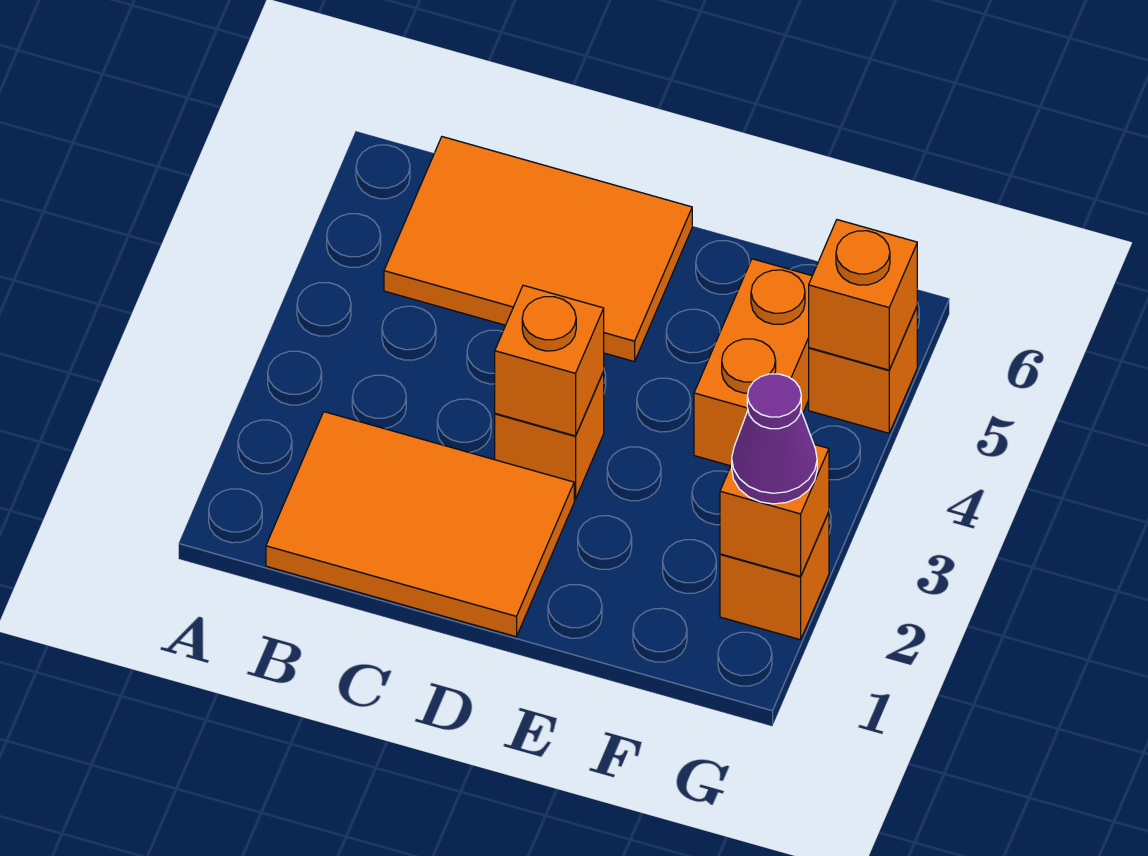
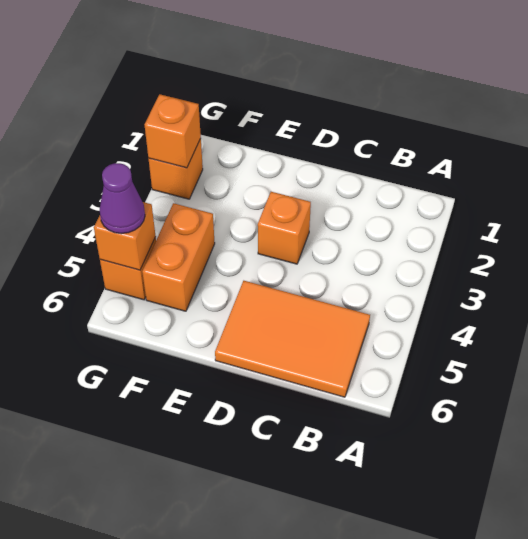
orange 2x3 tile [266,412,574,637] -> none
orange 1x1 brick [495,285,604,436] -> none
purple 1x1 cone [732,374,817,504] -> purple 1x1 cone moved to [100,163,145,234]

